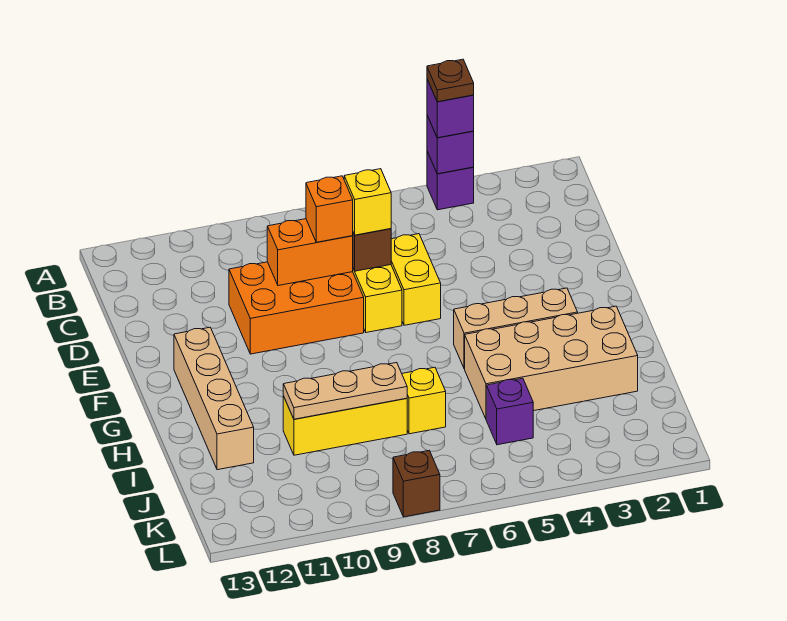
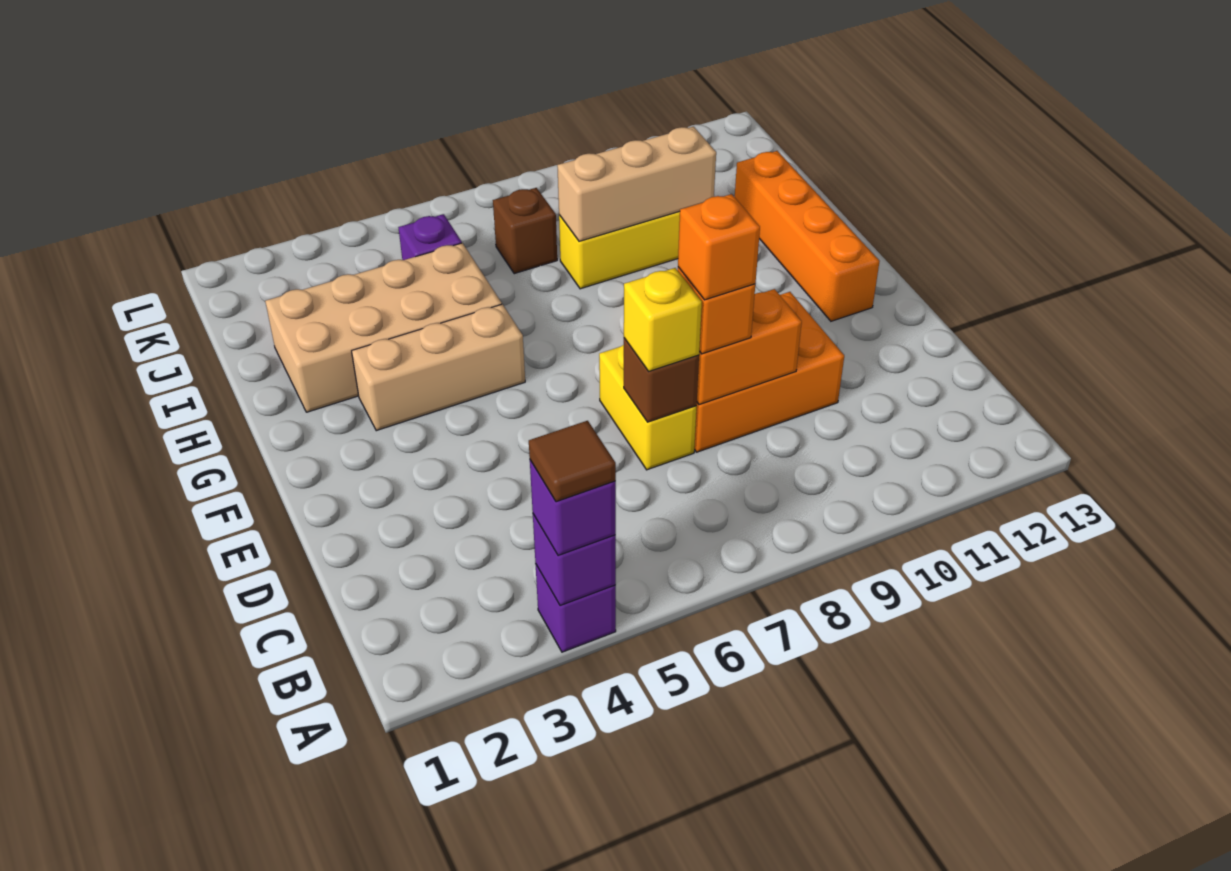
brown 1x1 plate [427,59,474,102] -> brown 1x1 tile [529,421,616,502]
yellow 1x2 brick [391,234,441,325] -> none
none -> orange 1x1 brick [678,194,760,300]
tan 1x4 brick [174,327,254,470] -> orange 1x4 brick [735,151,880,321]
yellow 1x1 brick [402,367,446,434] -> none
tan 1x3 plate [283,363,407,419] -> tan 1x3 brick [557,127,716,241]
brown 1x1 brick [393,451,440,517] -> brown 1x1 brick moved to [493,188,557,274]

